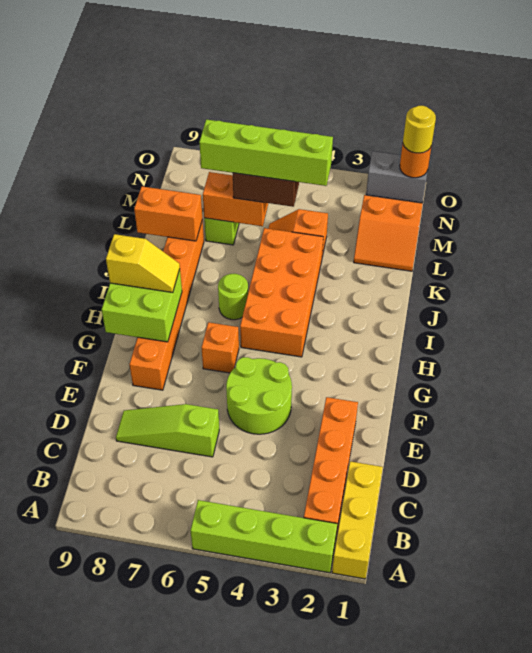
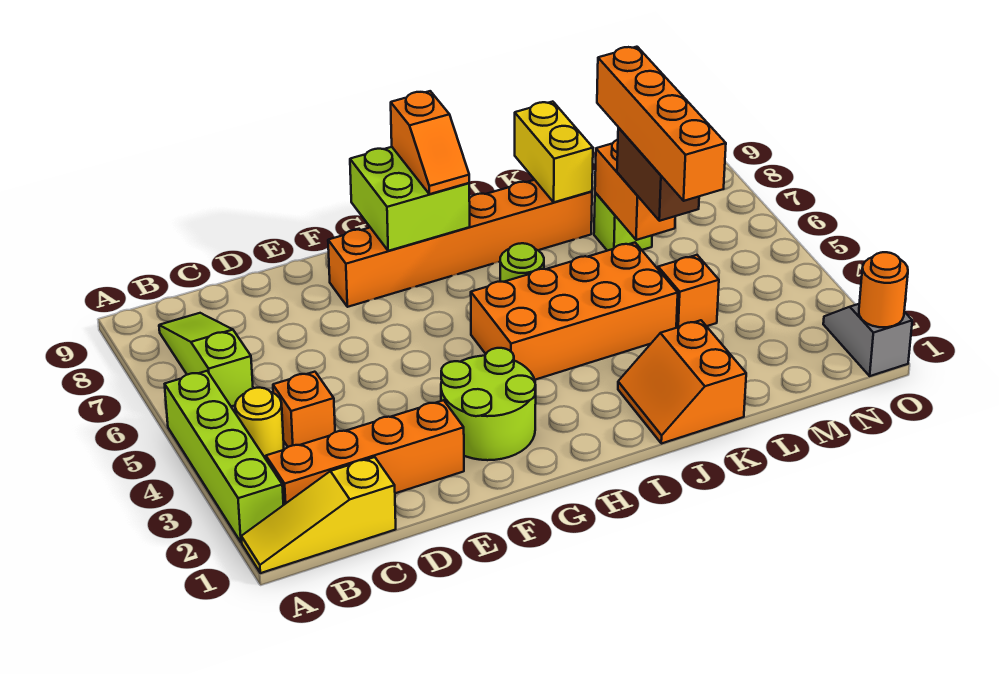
yellow 1x3 brick [332,461,383,579] -> yellow 1x3 slope [241,457,396,573]
lime 1x3 slope [116,404,219,457] -> lime 1x3 slope moved to [159,313,253,406]
lime 2x2 round brick [226,357,292,434] -> lime 2x2 round brick moved to [441,348,536,460]
orange 1x1 brick [202,322,239,373] -> orange 1x1 brick moved to [273,372,335,447]
yellow 1x2 slope [106,234,180,292] -> orange 1x2 slope [391,91,469,194]
orange 1x2 brick [134,186,202,241] -> yellow 1x2 brick [515,102,593,202]
orange 2x2 slope [354,195,423,271] -> orange 2x2 slope moved to [618,320,746,444]
lime 1x4 brick [199,119,333,186] -> orange 1x4 brick [597,47,726,201]
grey 1x2 brick [366,151,428,203] -> grey 1x2 slope [823,304,912,376]
yellow 1x1 round brick [403,106,436,153] -> yellow 1x1 round brick moved to [235,388,284,459]

